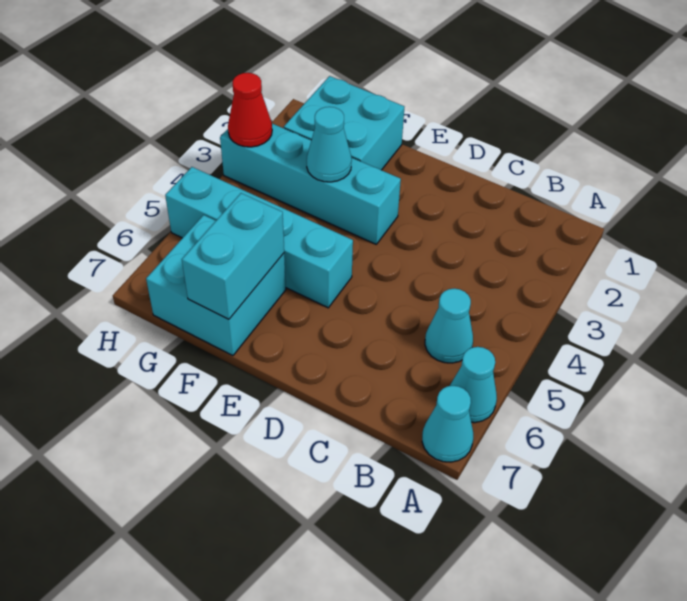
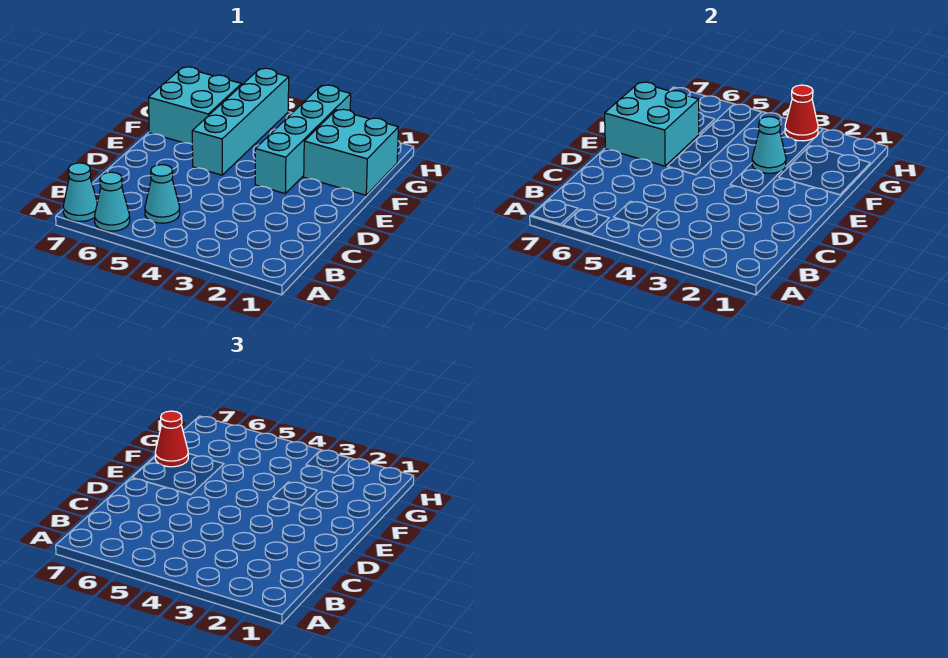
cyan 1x2 brick [182,193,284,319] -> cyan 2x2 brick [605,82,699,166]
none -> red 1x1 cone [155,411,188,467]

